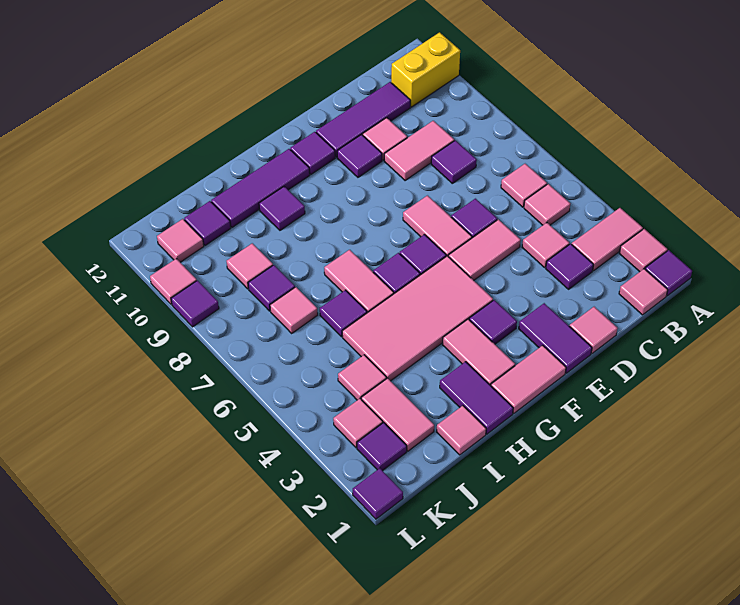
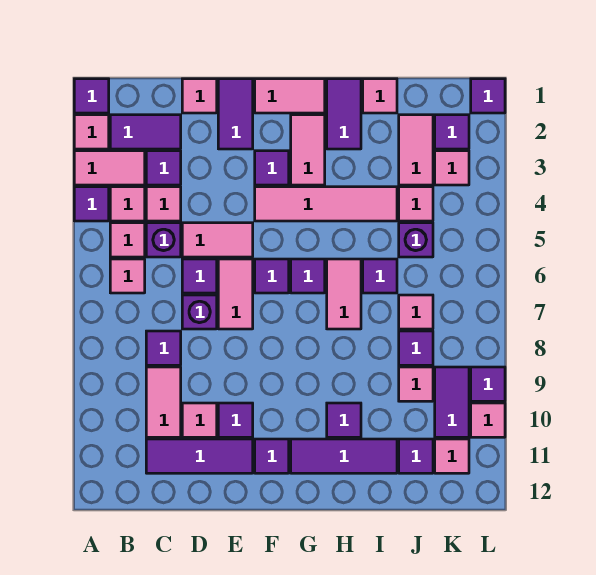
none -> purple 1x1 tile [74,187,109,221]
yellow 1x2 brick [391,32,460,107] -> none
pink 1x1 tile [619,269,668,315] -> pink 1x1 tile moved to [110,187,145,221]
none -> purple 1x2 tile [110,115,181,149]
none -> purple 1x1 brick [146,223,181,257]
pink 1x2 tile [384,121,454,181] -> pink 1x2 tile turned to [146,367,181,437]
none -> purple 1x1 brick [182,295,217,329]
pink 2x4 tile [342,256,493,381] -> pink 1x4 tile [255,187,397,221]
none -> purple 1x1 brick [399,223,433,257]
none -> purple 1x2 tile [435,367,469,437]

